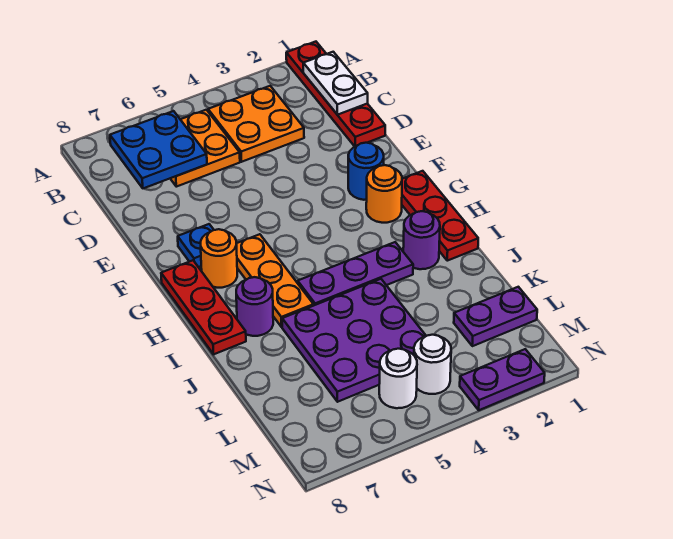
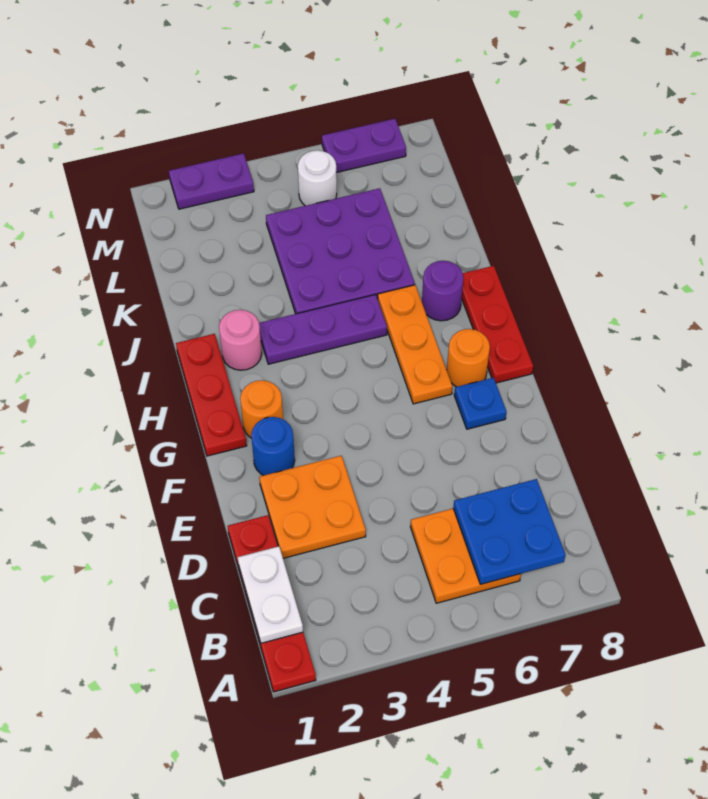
orange 2x2 plate [208,86,304,162] -> orange 2x2 plate moved to [259,456,366,558]
purple 1x1 round brick [403,211,440,269] -> pink 1x1 round brick [219,310,262,370]
purple 1x2 plate [454,287,537,346] -> purple 1x2 plate moved to [322,119,406,173]
white 1x1 round brick [414,335,451,394] -> none

